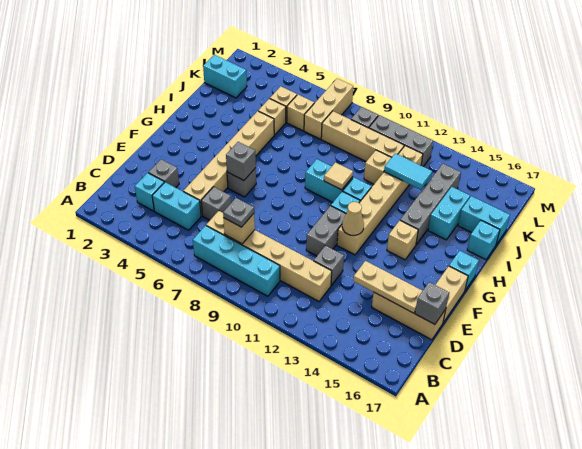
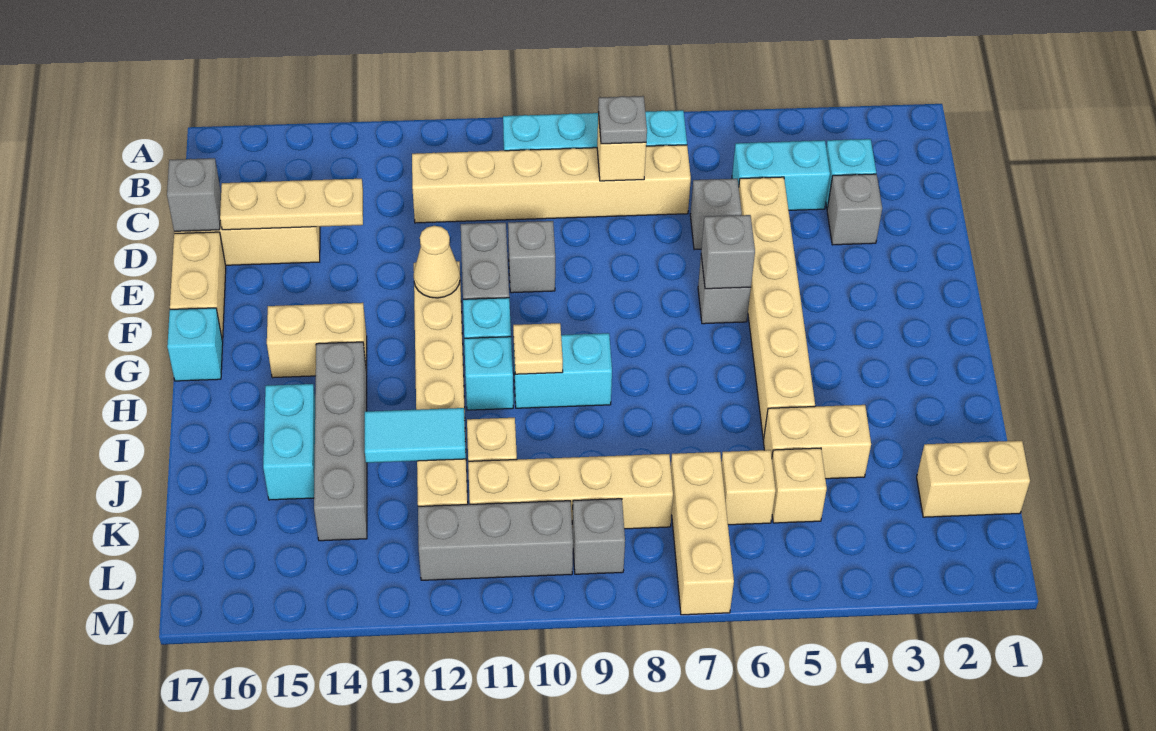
grey 1x1 brick [314,246,344,285] -> grey 1x1 brick moved to [508,221,555,293]
tan 1x1 brick [387,220,418,260] -> tan 1x2 brick [267,303,367,378]
tan 1x1 tile [324,162,353,190] -> tan 1x1 plate [513,323,563,374]
cyan 1x1 brick [467,221,500,260] -> none
tan 1x1 brick [258,99,286,135] -> tan 1x2 brick [763,405,871,479]
cyan 1x2 brick [458,196,510,244] -> none
cyan 1x2 brick [203,55,247,98] -> tan 1x2 brick [917,441,1030,517]

